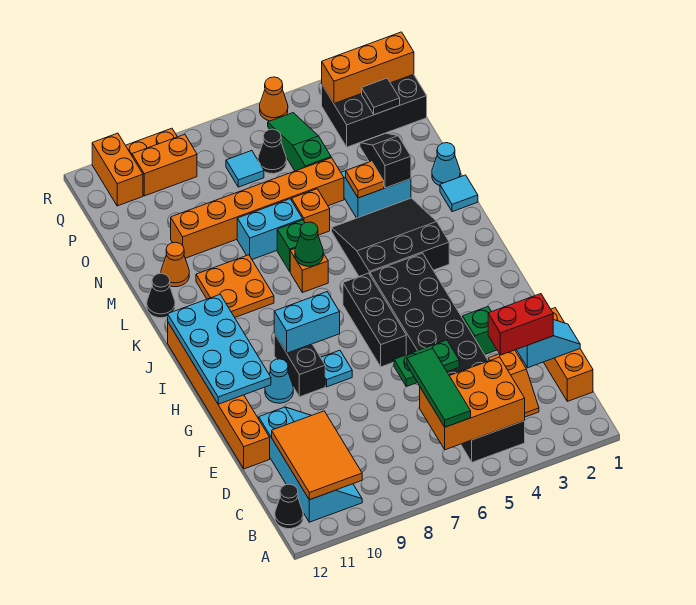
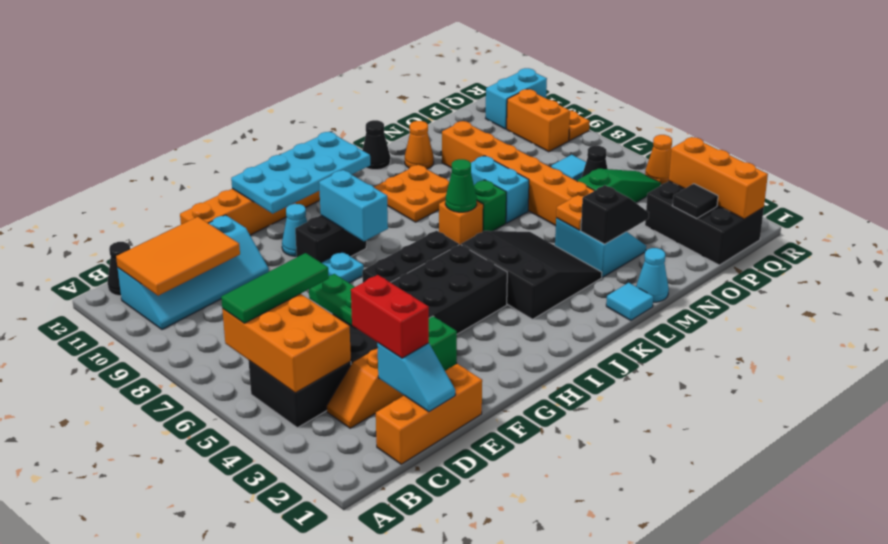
orange 1x1 brick [292,189,330,235] -> none
orange 1x2 brick [92,133,143,206] -> cyan 1x2 brick [485,68,547,129]

